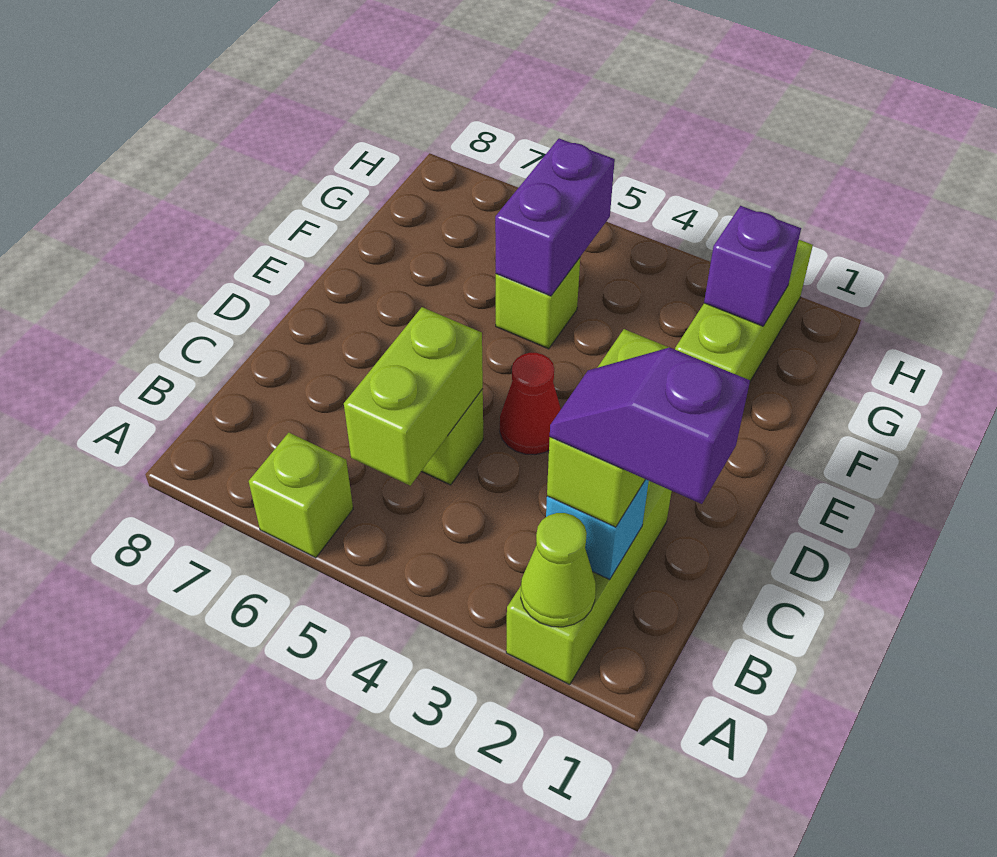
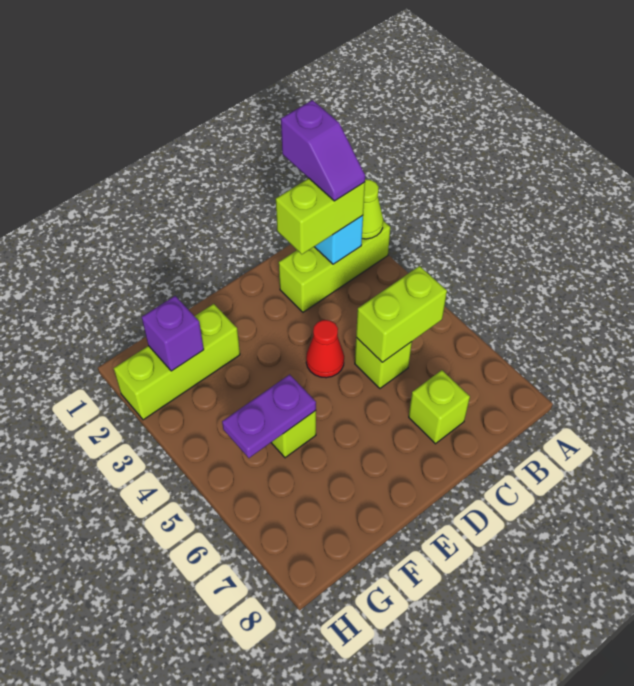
lime 1x1 brick [249,433,353,558] -> lime 1x1 brick moved to [409,370,470,444]
purple 1x2 brick [495,138,615,296] -> purple 1x2 plate [222,375,316,458]

